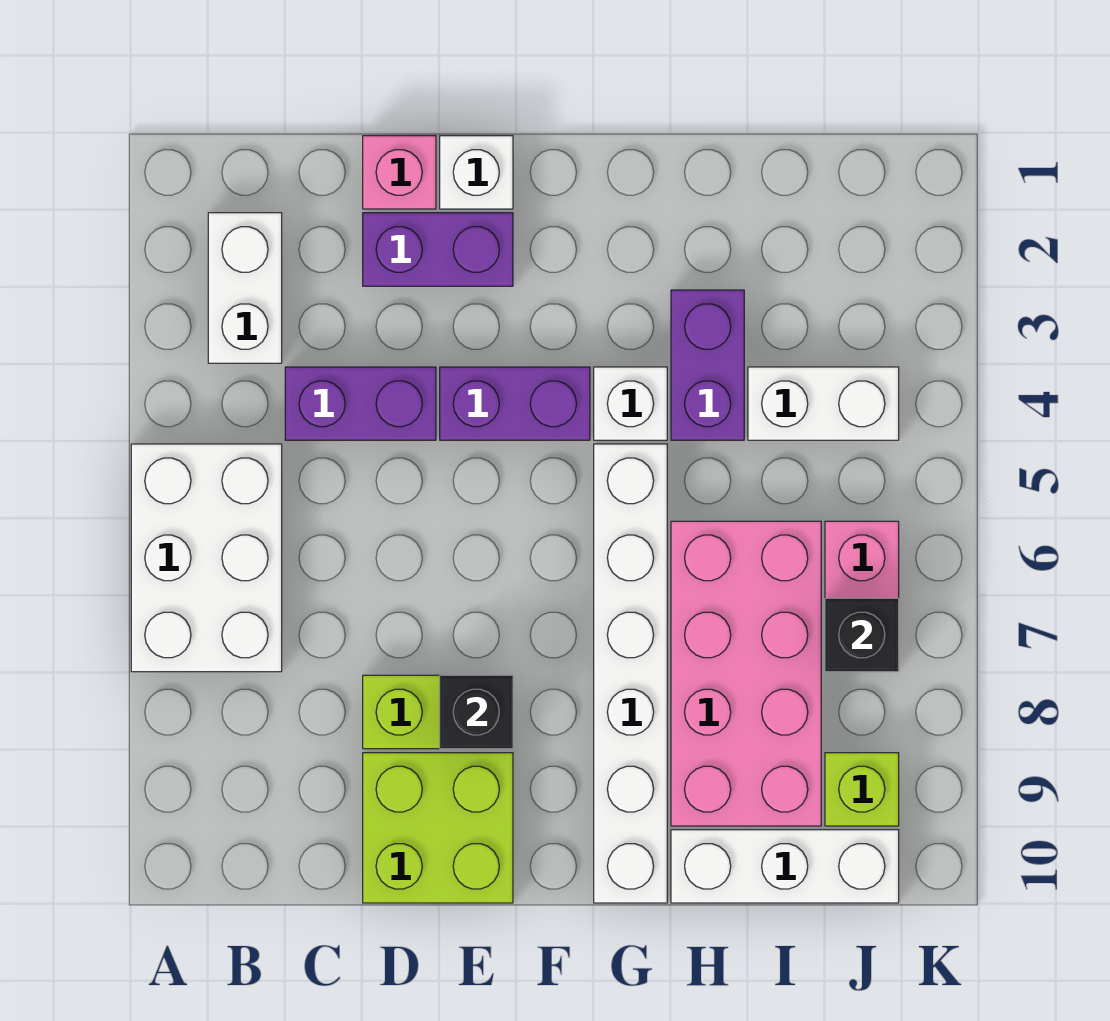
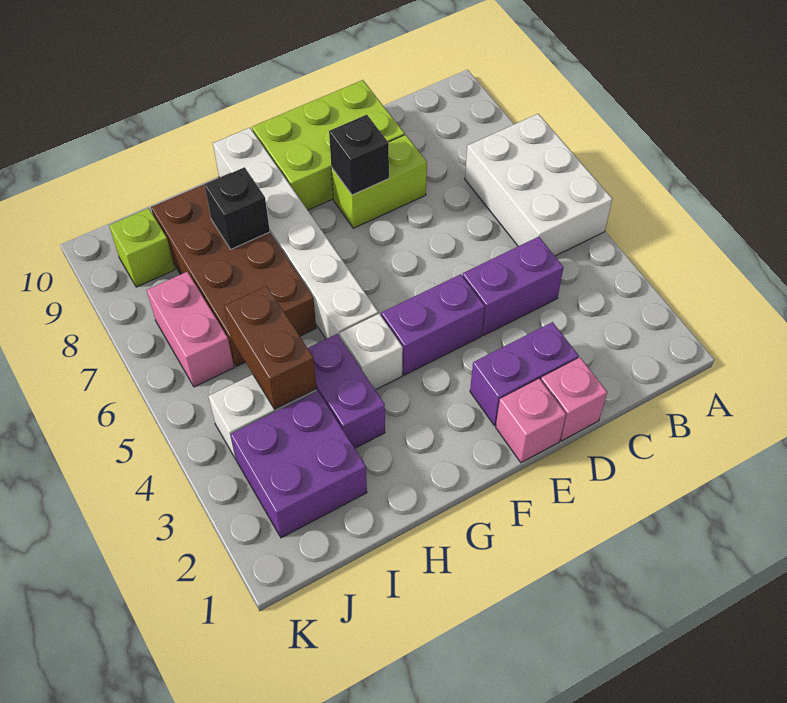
white 1x2 brick [208,213,282,363] -> none
lime 2x2 brick [363,753,513,903] -> lime 2x3 brick [252,80,405,210]
white 1x1 brick [440,136,513,209] -> pink 1x1 brick [496,379,566,463]
pink 2x4 brick [671,521,821,826] -> brown 2x4 brick [151,173,316,367]
white 1x3 brick [671,830,899,903] -> none
none -> purple 2x2 brick [230,391,367,538]
none -> brown 1x2 brick [224,286,317,409]
black 1x1 brick [825,598,899,672] -> black 1x1 brick moved to [204,167,270,249]

